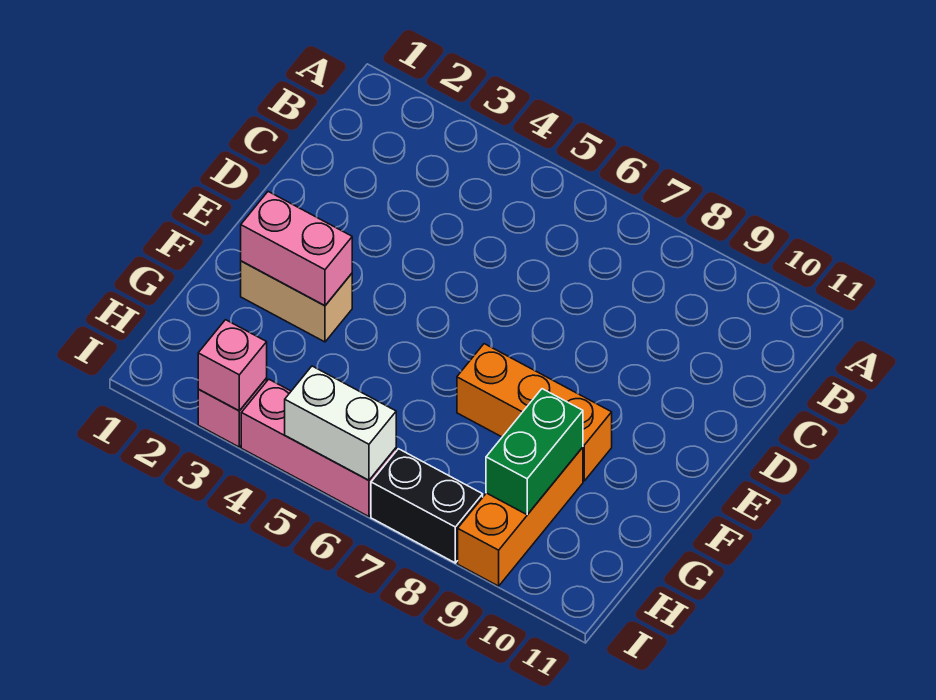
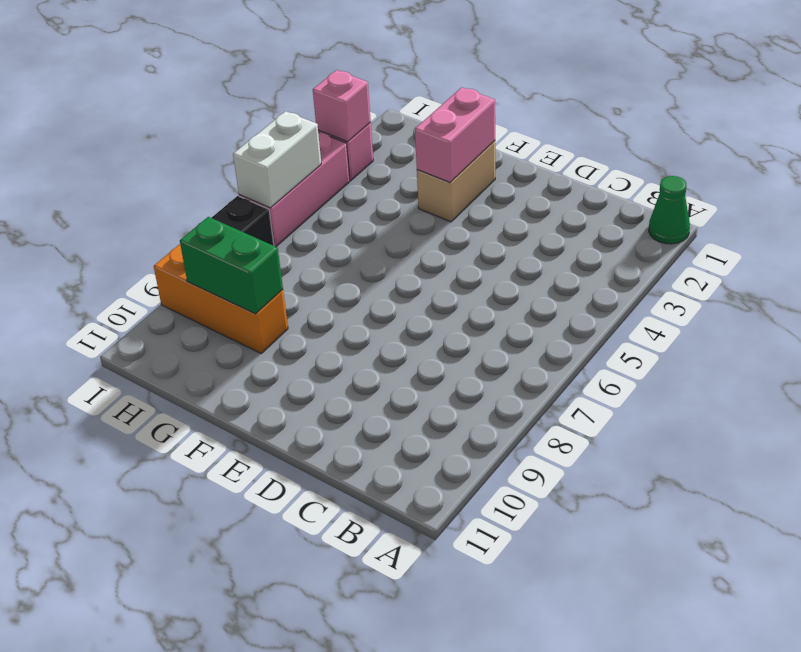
none -> green 1x1 cone [649,176,690,244]
orange 1x3 brick [457,344,612,481] -> none

